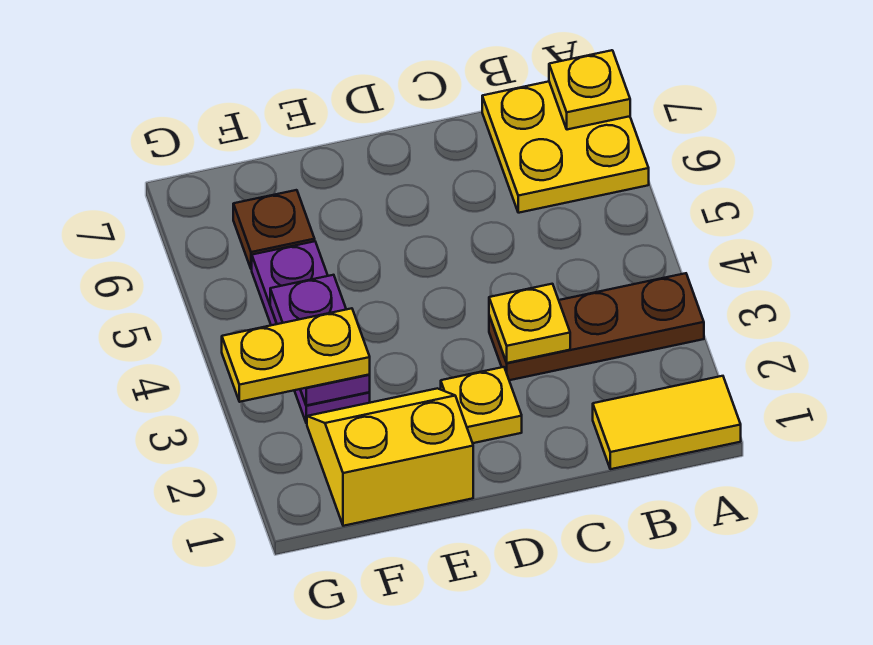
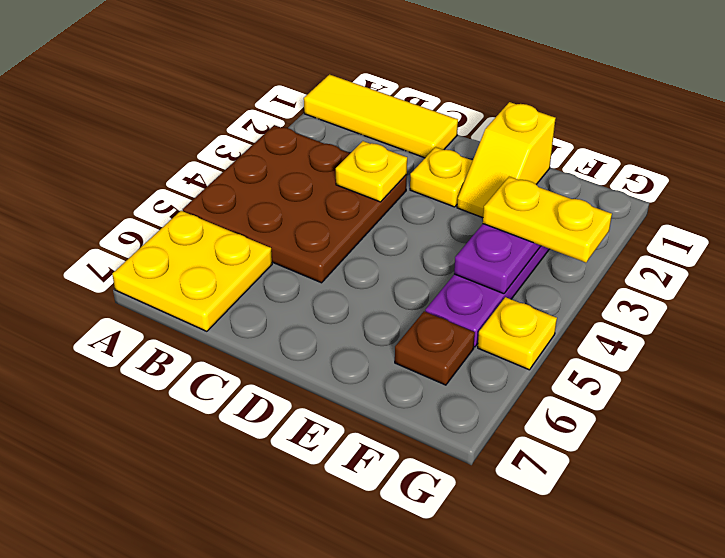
yellow 1x2 tile [593,376,741,469] -> yellow 1x3 tile [304,75,458,158]
brown 1x3 plate [489,273,704,380] -> brown 3x3 plate [183,125,407,283]
yellow 1x1 plate [549,50,630,130] -> yellow 1x1 plate moved to [478,297,557,370]
yellow 2x2 slope [307,388,473,526] -> yellow 1x2 slope [457,102,556,218]

